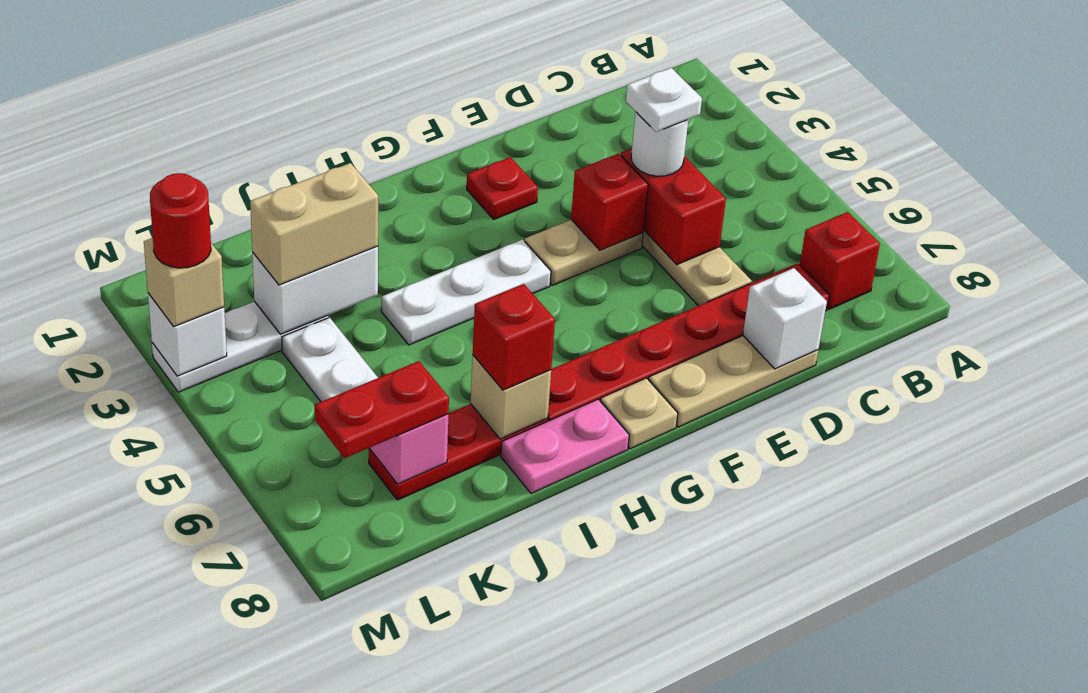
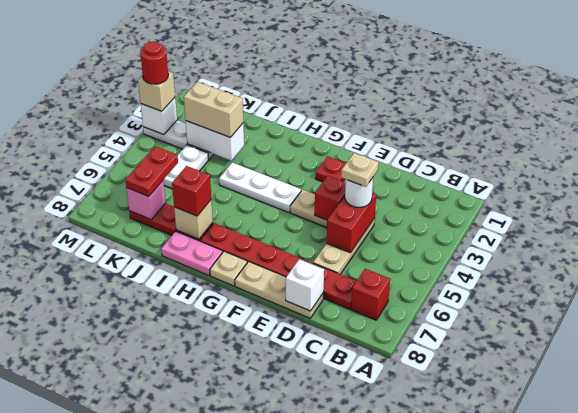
white 1x1 plate [626,68,702,132] -> tan 1x1 plate [341,153,379,187]
red 1x2 plate [315,361,449,458] -> red 1x2 plate turned to [125,146,178,196]

